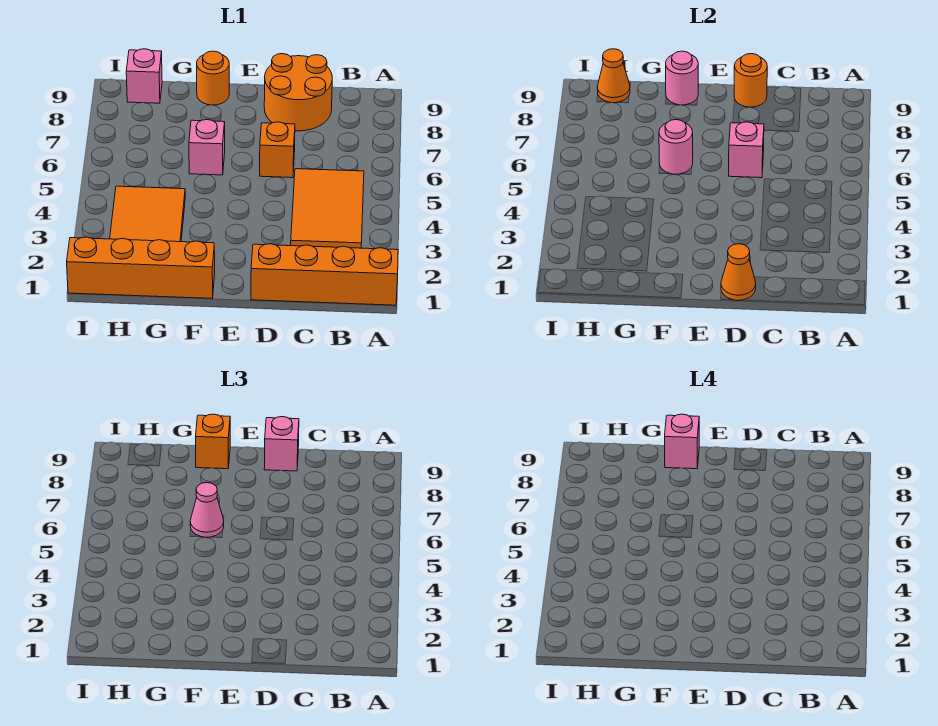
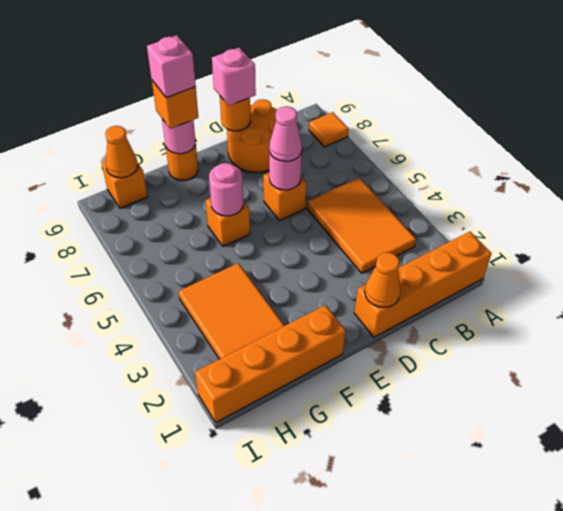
none -> orange 1x1 tile [309,112,349,147]
pink 1x1 brick [729,122,764,178] -> pink 1x1 round brick [269,151,302,190]
pink 1x1 brick [189,120,225,175] -> orange 1x1 brick [206,198,250,246]
pink 1x1 cone [190,483,224,537] -> pink 1x1 cone moved to [269,106,302,162]
pink 1x1 brick [126,49,162,103] -> orange 1x1 brick [102,161,148,208]

